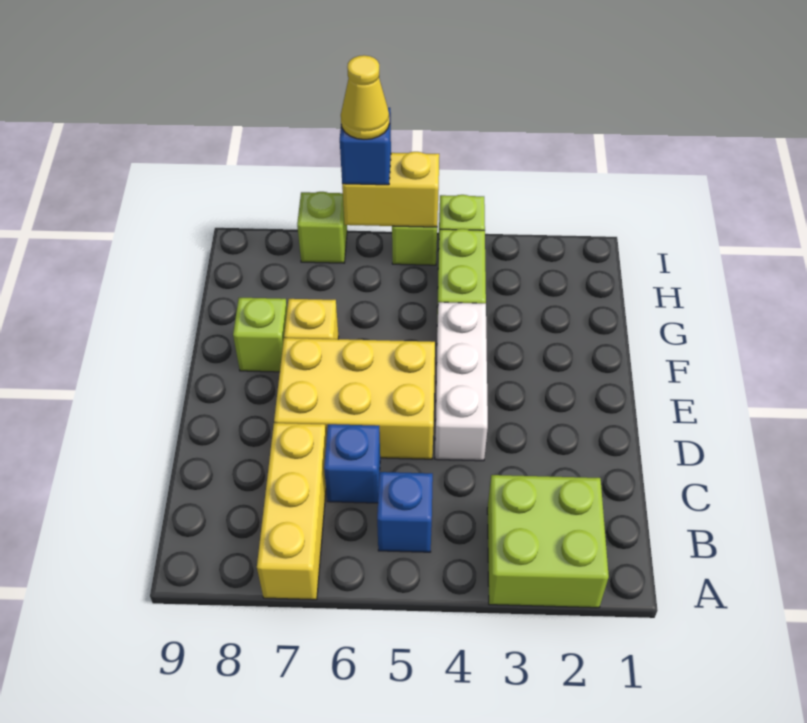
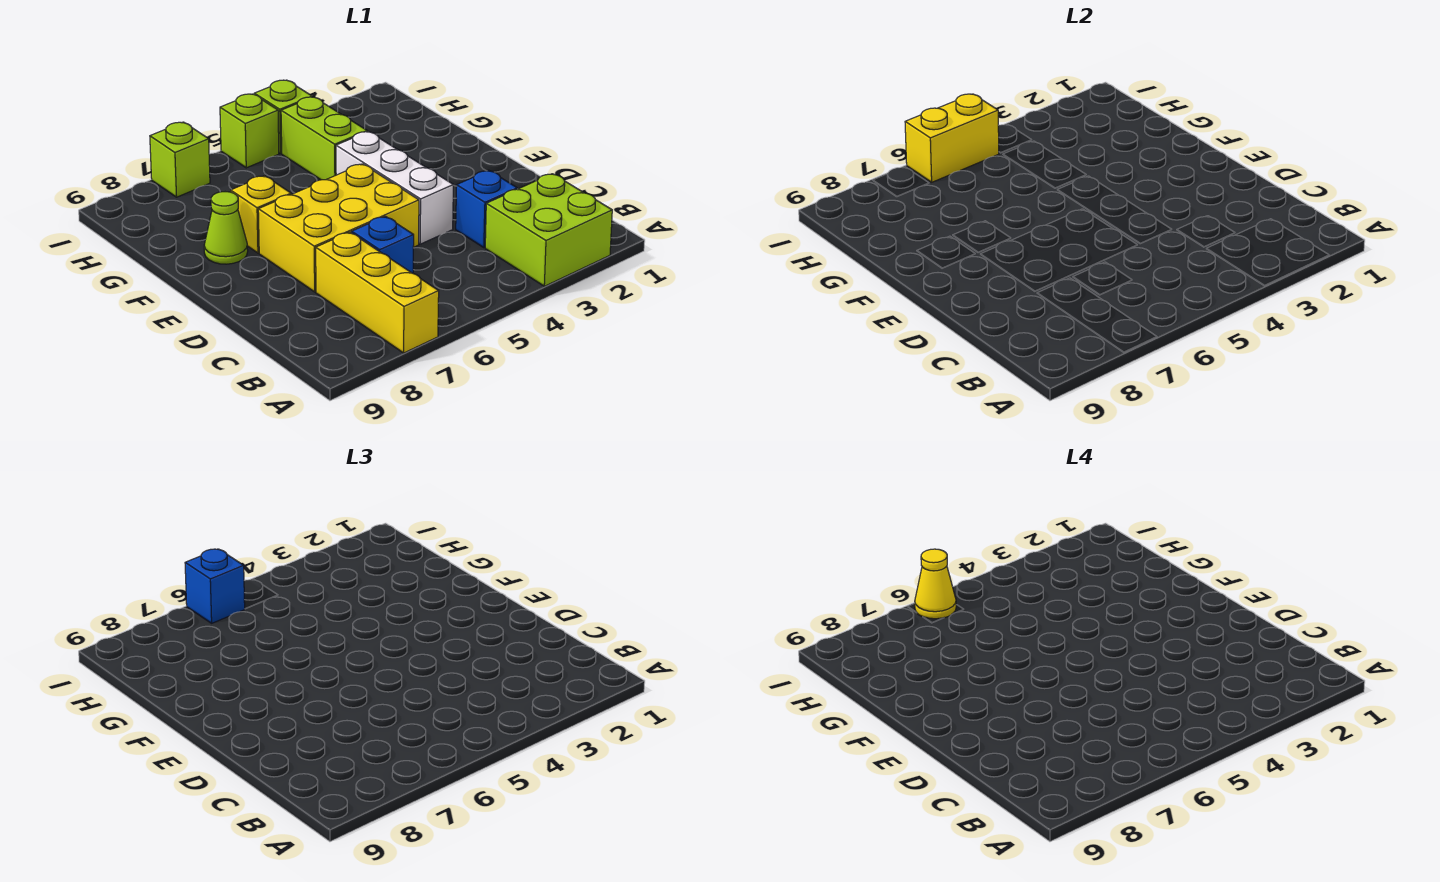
blue 1x1 brick [377,472,433,552] -> blue 1x1 brick moved to [456,170,517,247]
lime 1x1 brick [233,298,287,372] -> lime 1x1 cone [204,192,248,264]

